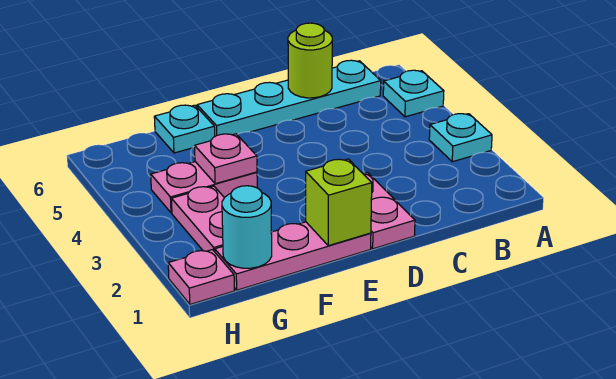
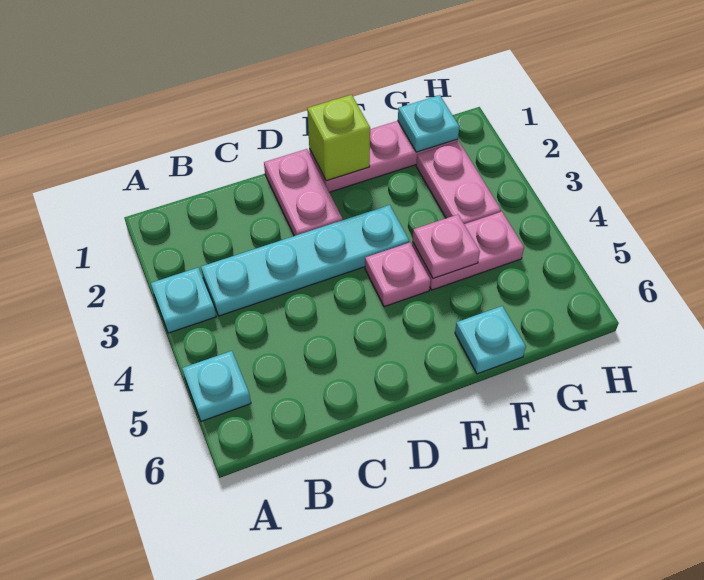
cyan 1x4 plate [197,60,381,136] -> cyan 1x4 plate moved to [201,205,409,316]
lime 1x1 round brick [288,23,332,98] -> none
cyan 1x1 round brick [222,186,272,268] -> cyan 1x1 plate [398,95,459,152]
pink 1x1 plate [168,250,234,304] -> pink 1x1 plate moved to [365,243,431,307]

